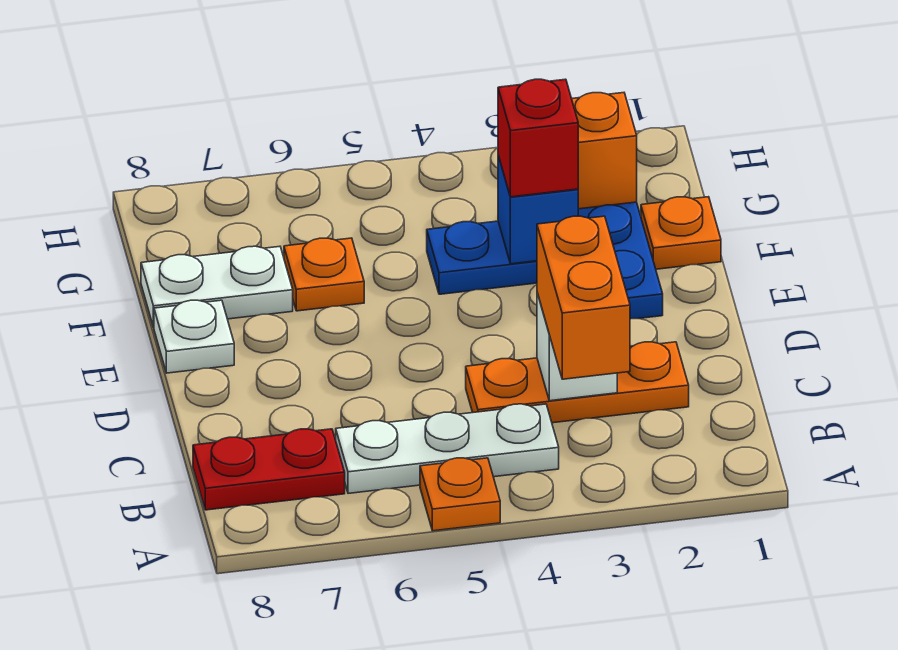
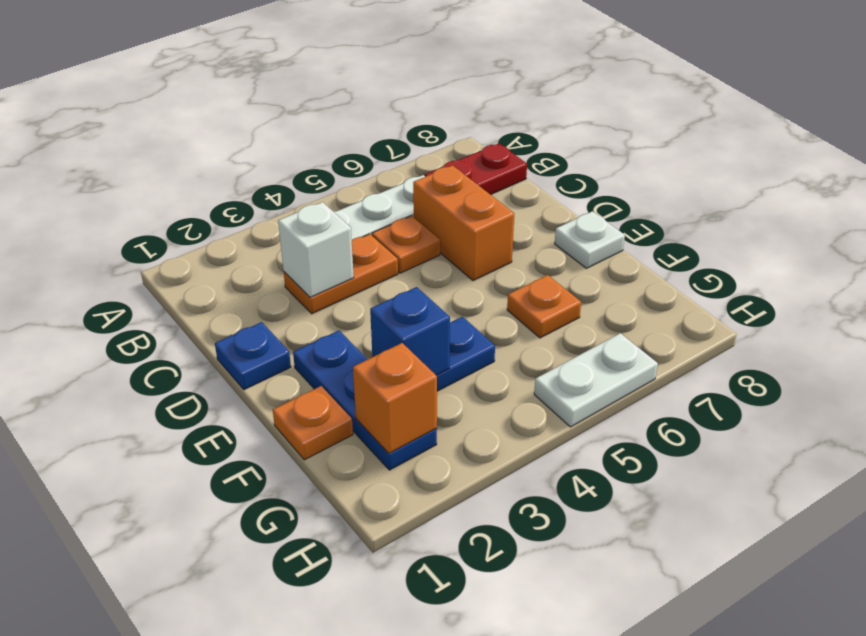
orange 1x1 plate [420,458,500,531] -> orange 1x1 plate moved to [372,216,440,273]
orange 1x2 brick [537,216,630,379] -> orange 1x2 brick moved to [413,165,514,281]
orange 1x3 plate [466,342,689,423] -> orange 1x2 plate [284,234,398,314]
none -> blue 1x1 plate [215,322,291,390]
red 1x1 brick [498,79,578,197] -> none
white 1x2 plate [141,246,293,327] -> white 1x2 plate moved to [534,333,658,427]

